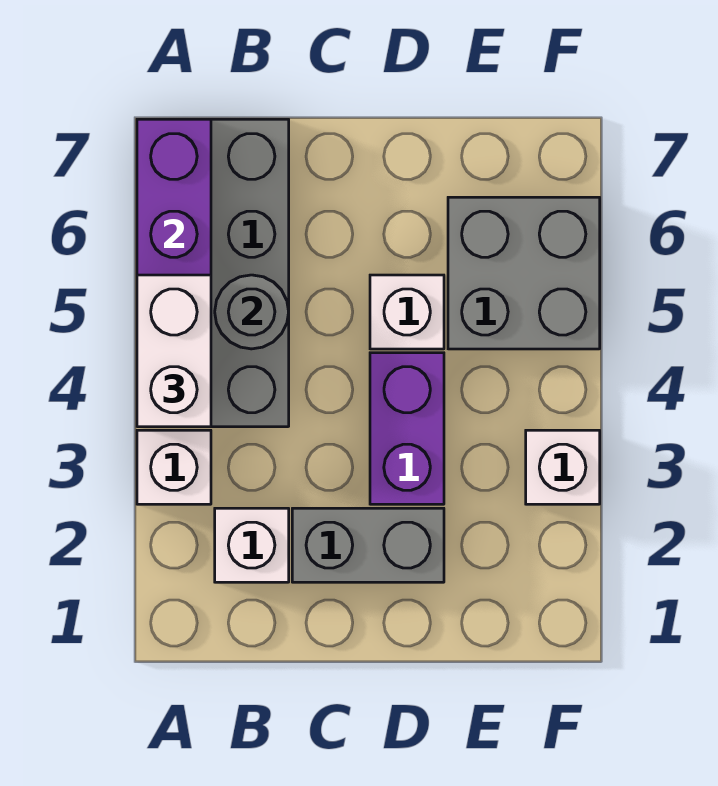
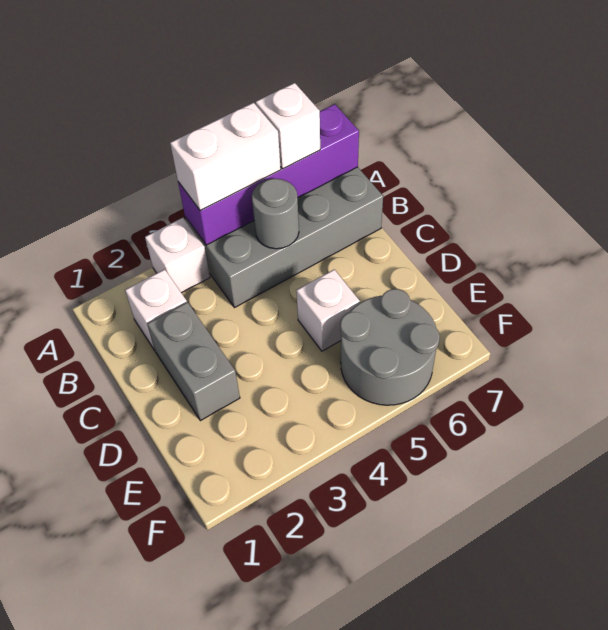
purple 1x2 brick [370,353,444,504] -> none
grey 2x2 brick [448,197,600,349] -> grey 2x2 round brick [340,289,440,405]
white 1x1 brick [526,430,600,504] -> white 1x1 brick moved to [256,83,320,169]

